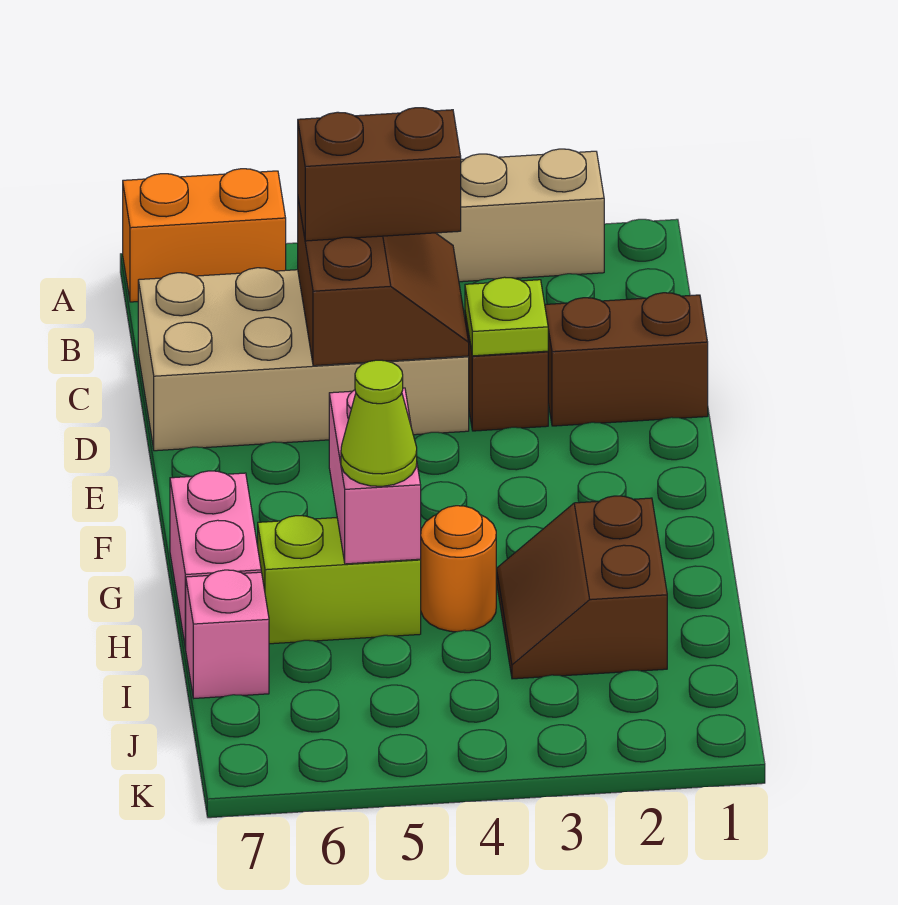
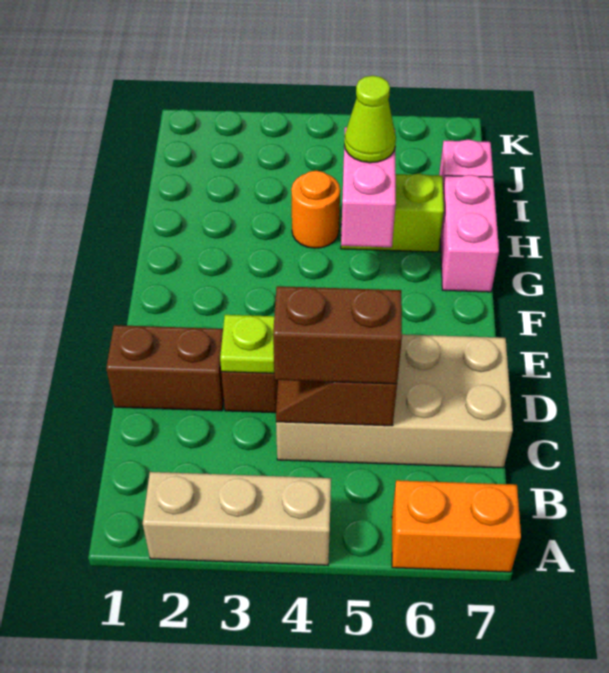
brown 2x2 slope [497,496,667,679] -> none

